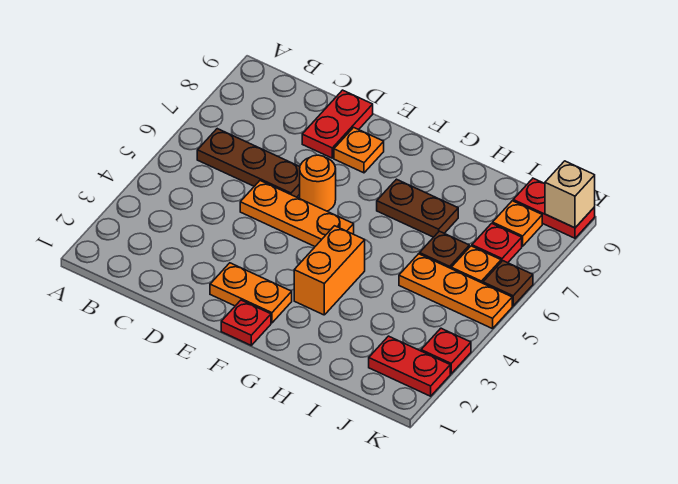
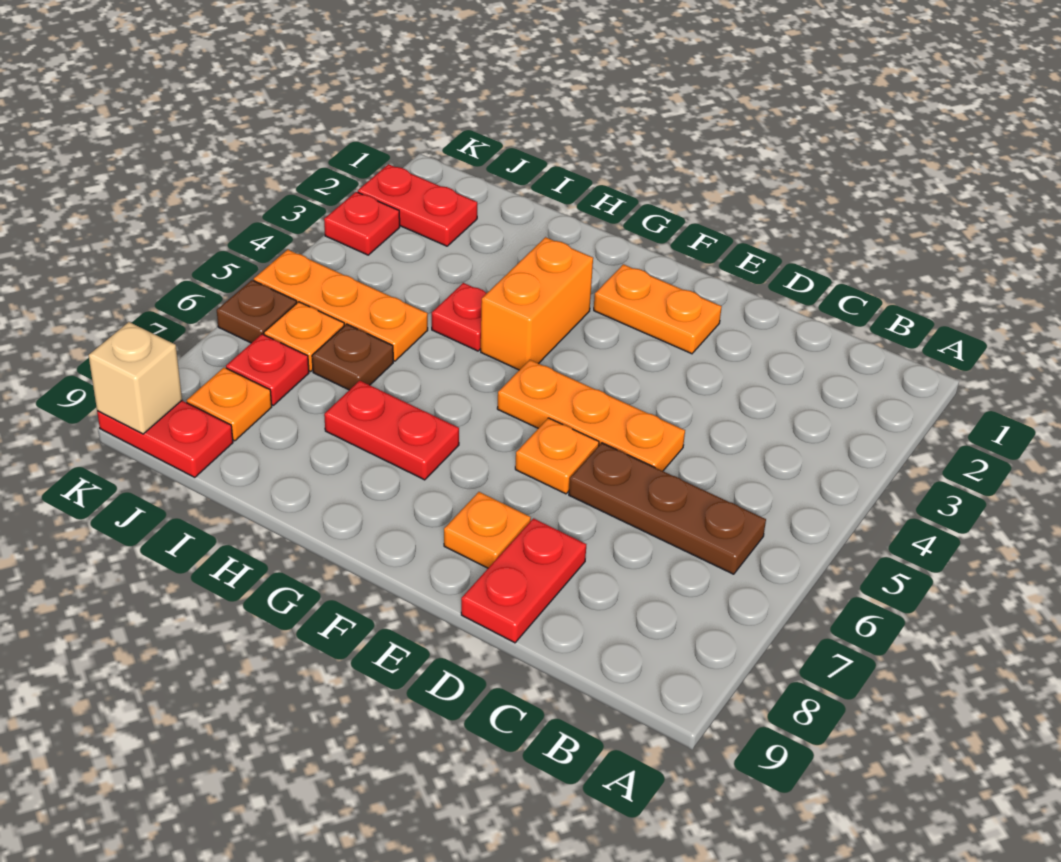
orange 1x1 round brick [300,155,336,211] -> orange 1x1 plate [515,418,599,494]
red 1x1 plate [221,300,271,345] -> red 1x1 plate moved to [432,283,487,351]
brown 1x2 plate [377,179,458,237] -> red 1x2 plate [324,381,459,480]

